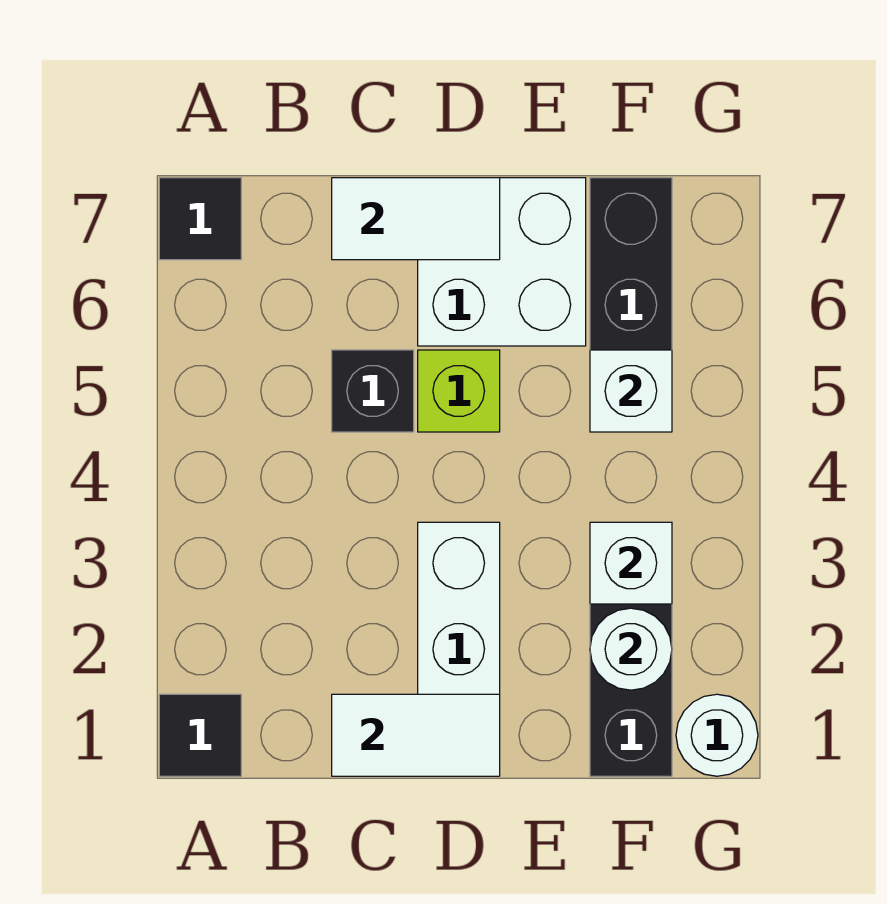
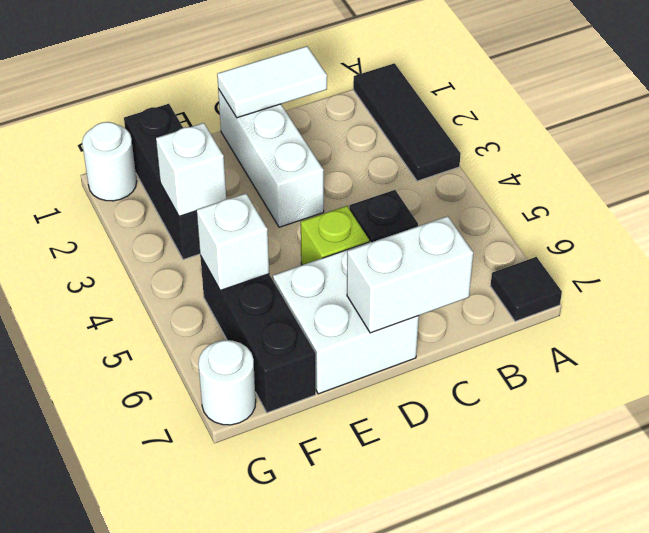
black 1x1 tile [159,694,241,776] -> black 1x3 tile [353,63,461,181]
white 1x2 tile [332,178,500,260] -> white 1x2 brick [347,216,473,333]
white 1x1 round brick [590,608,672,690] -> white 1x1 round brick moved to [198,340,256,425]

